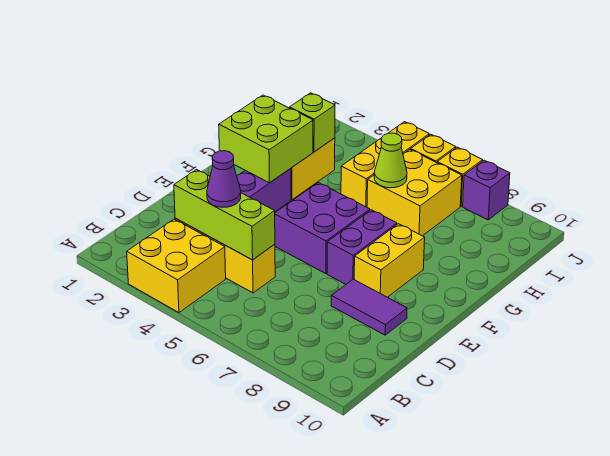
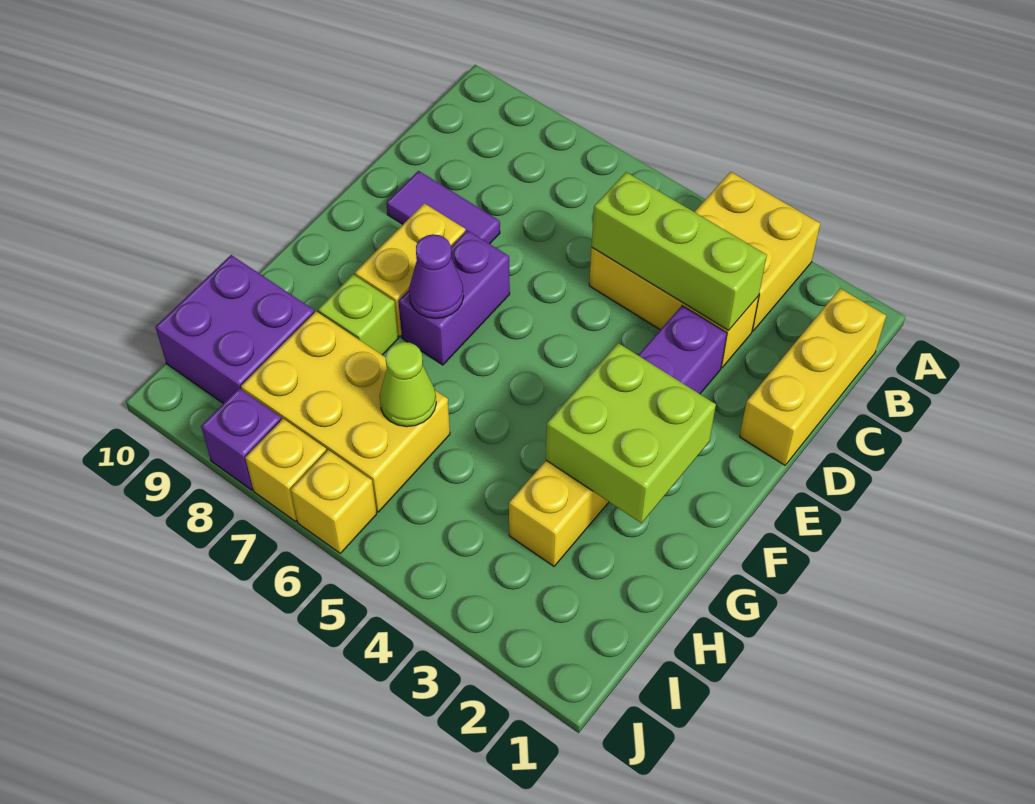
purple 1x1 cone [207,151,241,207] -> purple 1x1 cone moved to [409,234,464,319]
purple 2x2 brick [275,183,370,274] -> purple 2x2 brick moved to [155,255,314,403]
lime 1x1 brick [290,93,335,152] -> lime 1x1 brick moved to [318,275,398,355]
yellow 1x3 brick [341,122,429,207] -> yellow 1x3 brick moved to [740,288,886,465]
yellow 2x2 brick [367,149,462,236] -> yellow 2x3 brick [241,311,450,512]

